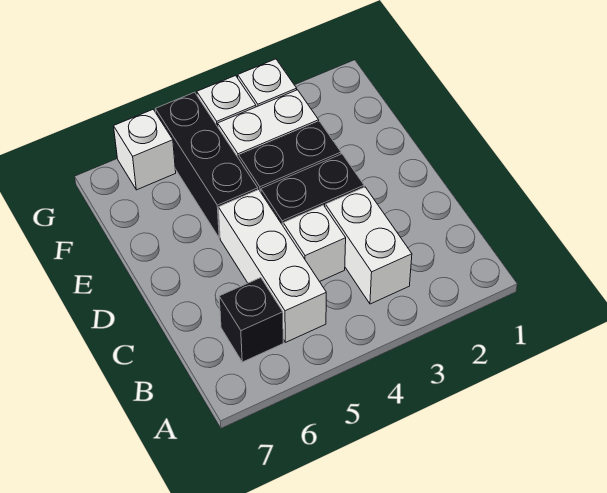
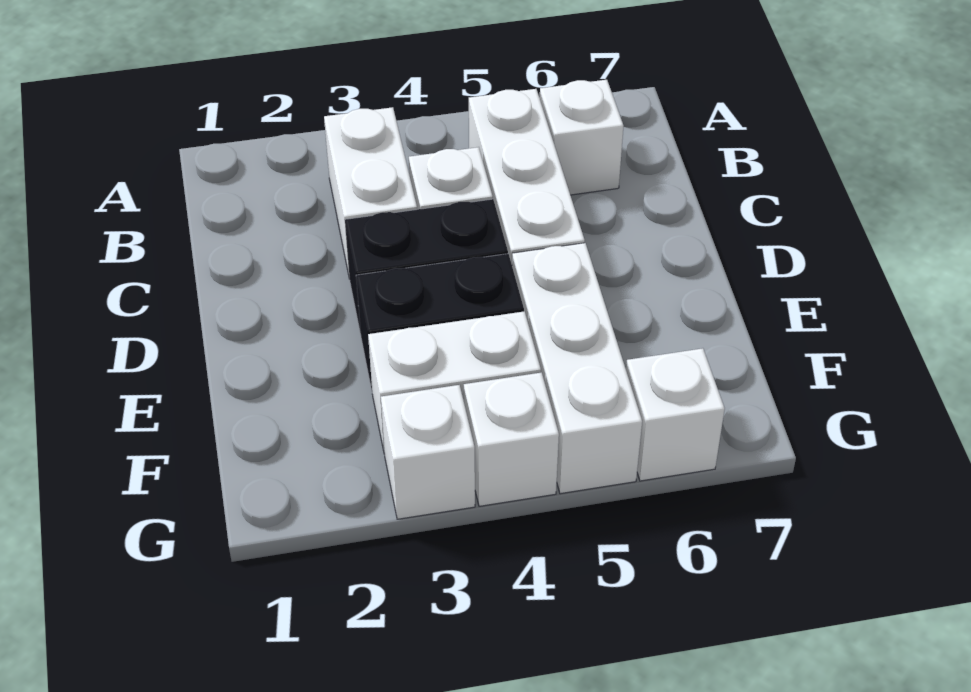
black 1x1 brick [219,278,283,362] -> white 1x1 brick [540,80,624,195]
black 1x3 brick [155,92,258,238] -> white 1x3 brick [512,243,642,494]

